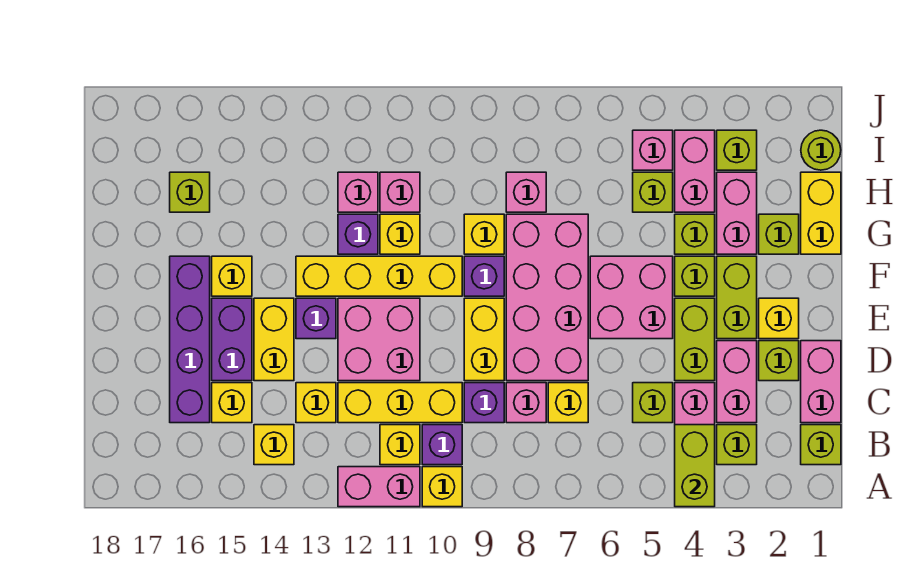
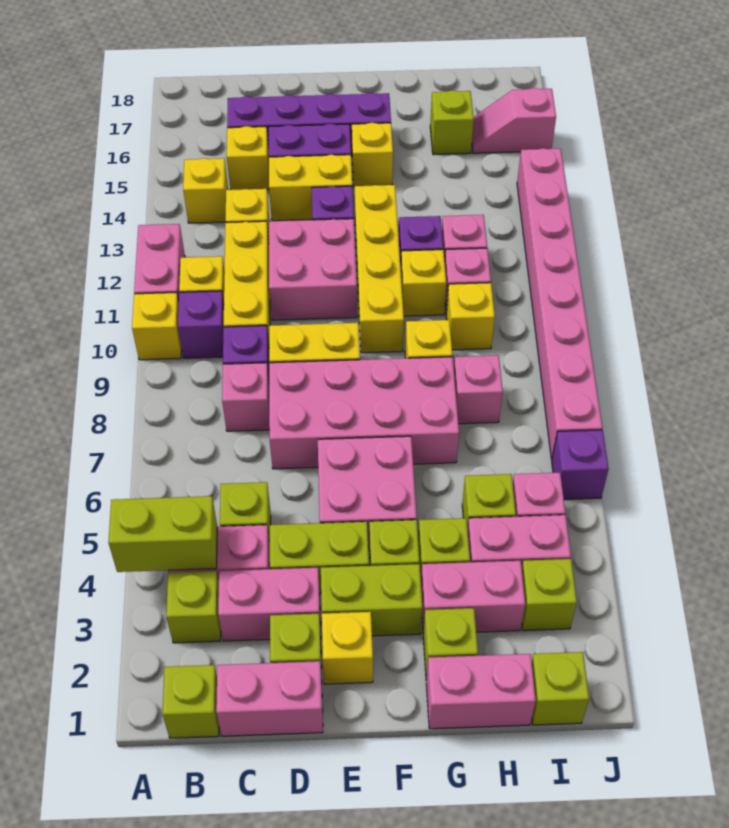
yellow 1x1 brick [548,383,588,423] -> yellow 1x1 brick moved to [446,283,495,350]
purple 1x1 brick [464,256,504,296] -> purple 1x1 brick moved to [552,430,609,499]
yellow 1x2 brick [801,172,841,254] -> pink 1x2 brick [426,654,536,729]
lime 1x1 round brick [801,130,841,170] -> lime 1x1 brick [532,652,589,725]
none -> pink 1x2 slope [472,88,556,153]
none -> pink 1x8 brick [517,148,602,459]

